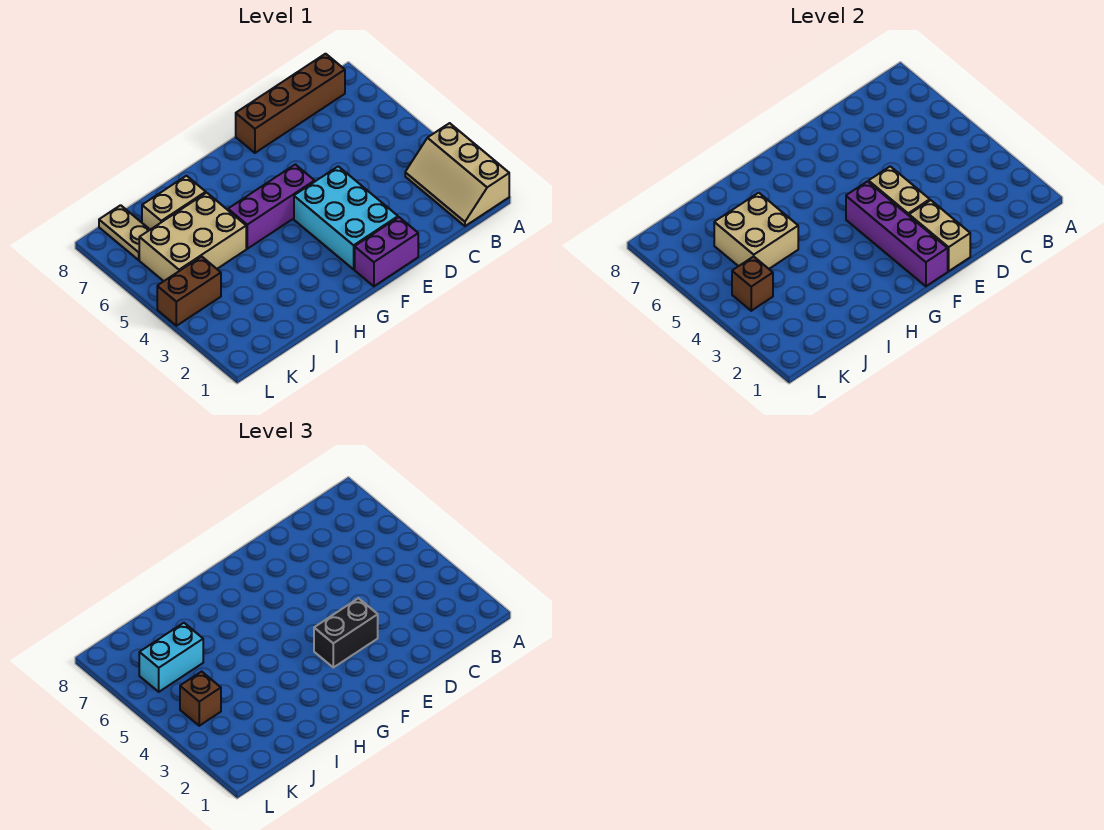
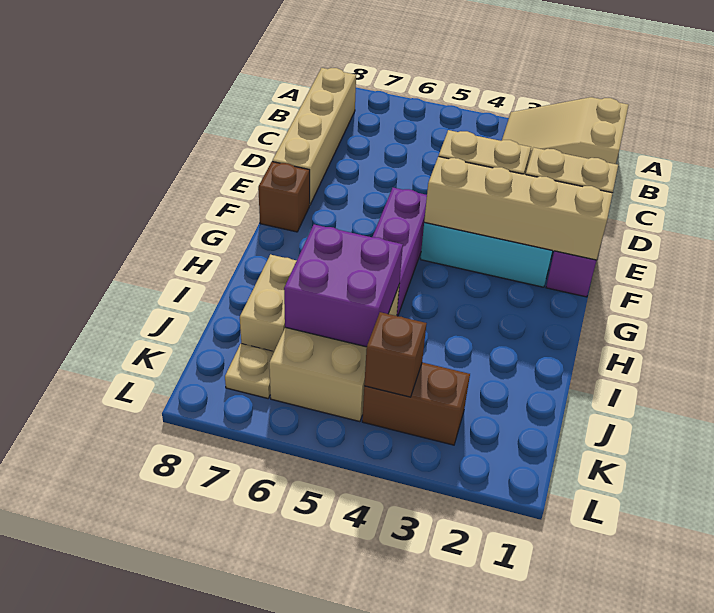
tan 2x3 slope [405,123,509,226] -> tan 2x3 slope turned to [502,97,628,164]
brown 1x4 brick [236,54,345,153] -> tan 1x4 brick [272,68,356,205]
black 1x2 brick [314,598,378,667] -> none
purple 1x4 brick [846,181,948,286] -> tan 1x4 brick [424,157,613,260]
tan 2x2 brick [714,193,798,269] -> purple 2x2 brick [284,224,403,347]
cyan 1x2 brick [139,623,203,692] -> none
brown 1x2 brick [157,257,221,326] -> brown 1x2 brick turned to [362,362,470,445]
brown 1x1 brick [180,672,221,726] -> brown 1x1 brick moved to [258,162,310,232]
tan 1x2 plate [99,205,150,260] -> tan 1x1 plate [225,344,274,398]

